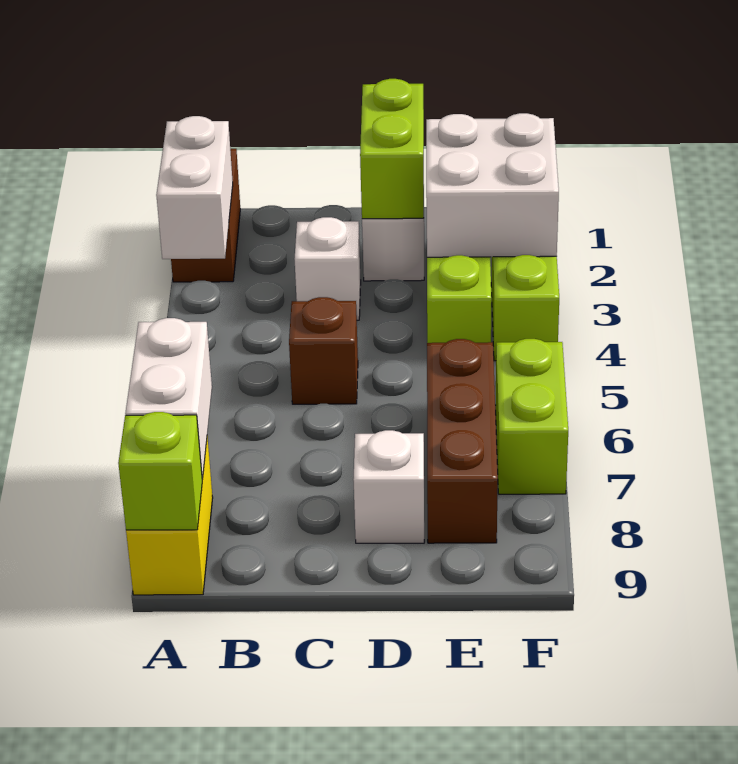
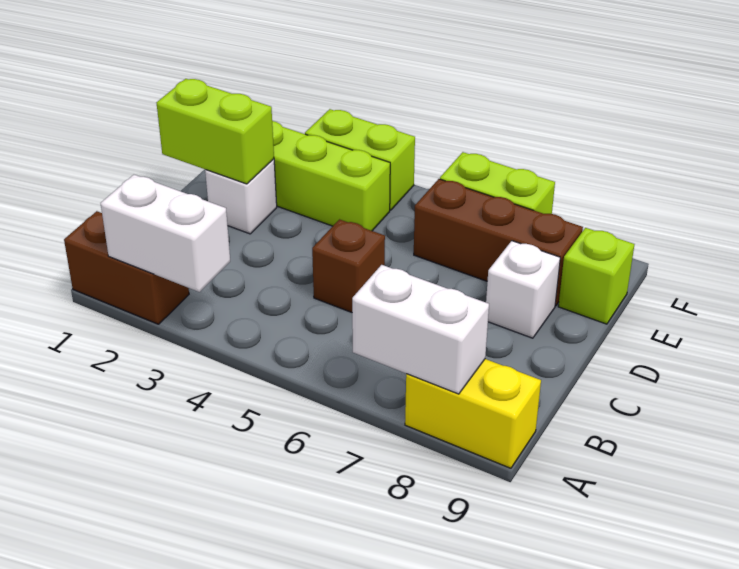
lime 1x1 brick [118,412,202,530] -> lime 1x1 brick moved to [558,228,634,324]
white 1x1 brick [295,217,361,320] -> none
white 2x2 brick [426,113,559,257] -> none

